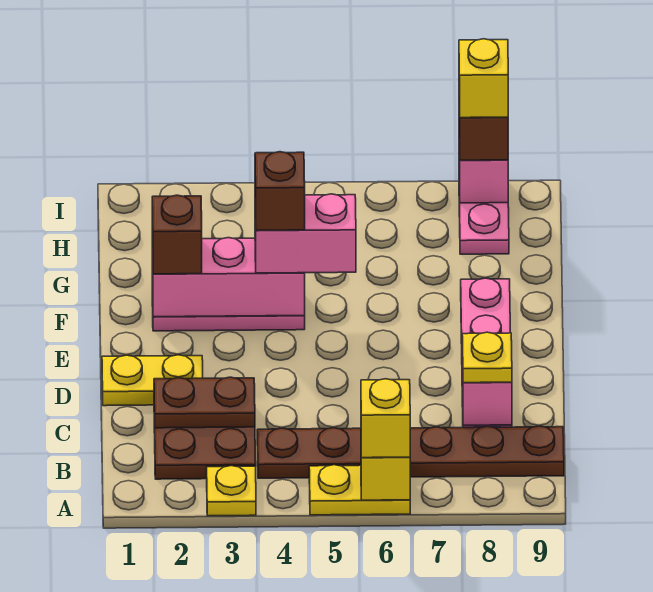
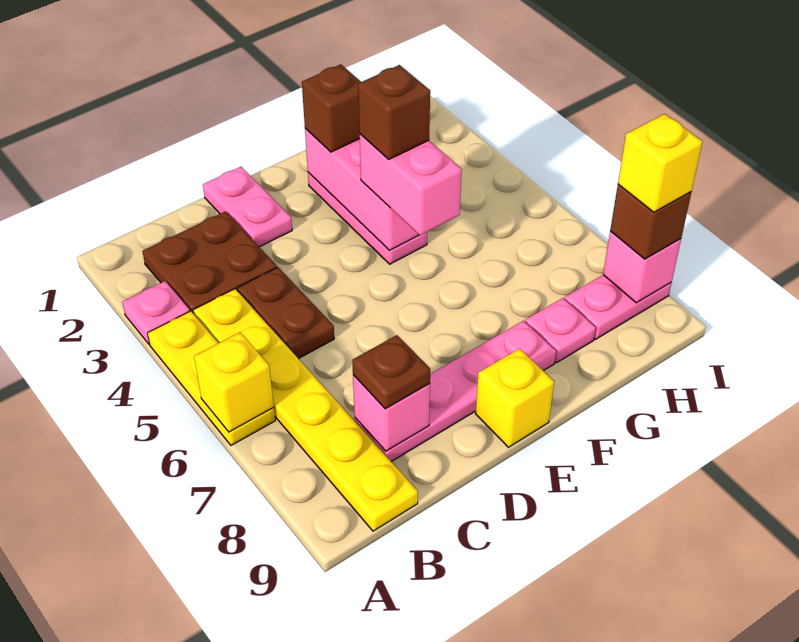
yellow 1x1 plate [207,466,256,516] -> pink 1x1 plate [122,281,190,344]
yellow 1x2 plate [309,465,410,515] -> yellow 1x3 plate [148,311,275,445]
yellow 1x1 brick [361,379,410,458] -> yellow 1x1 brick moved to [476,349,554,447]
brown 1x6 plate [257,426,564,478] -> yellow 1x6 plate [193,289,418,531]
brown 1x2 plate [154,377,255,428] -> brown 1x2 plate moved to [237,267,334,359]
yellow 1x1 plate [462,332,512,383] -> brown 1x1 plate [352,335,430,409]
yellow 1x2 plate [102,355,203,406] -> pink 1x2 plate [203,167,292,247]
none -> pink 1x1 plate [525,298,596,363]

